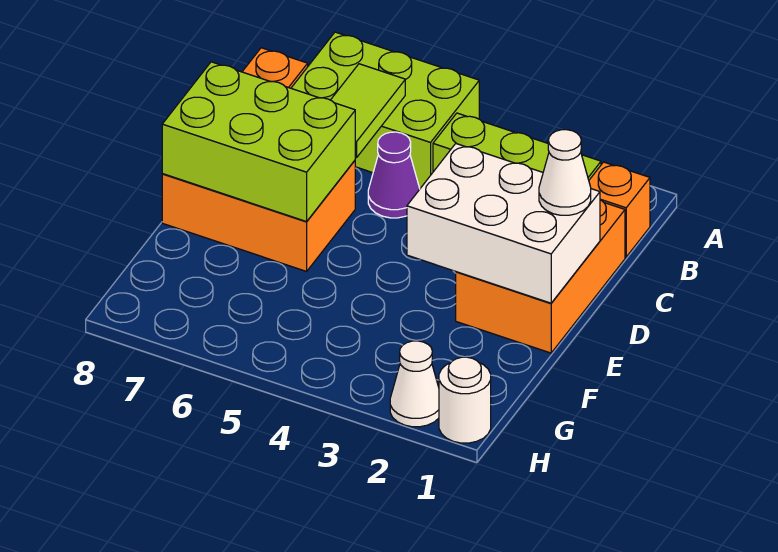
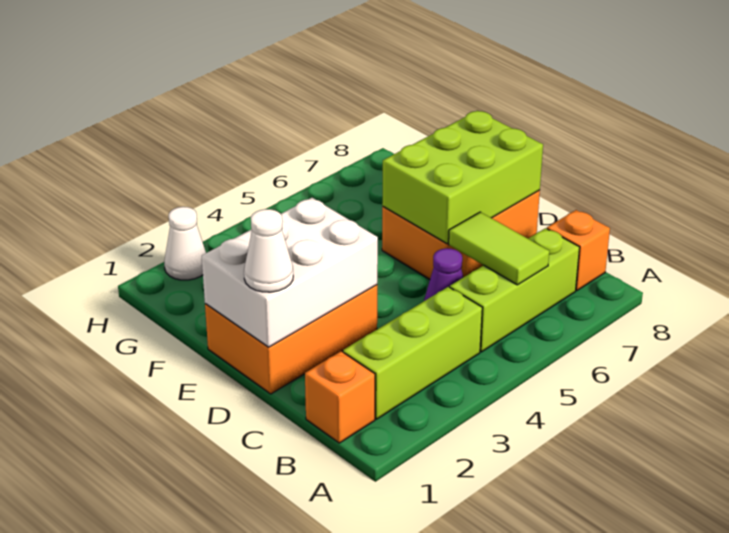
lime 2x3 brick [291,32,479,188] -> lime 1x3 brick [450,228,580,352]
orange 2x3 brick [456,200,625,353] -> orange 2x3 brick turned to [205,285,377,394]
white 1x1 round brick [439,357,491,443] -> none

